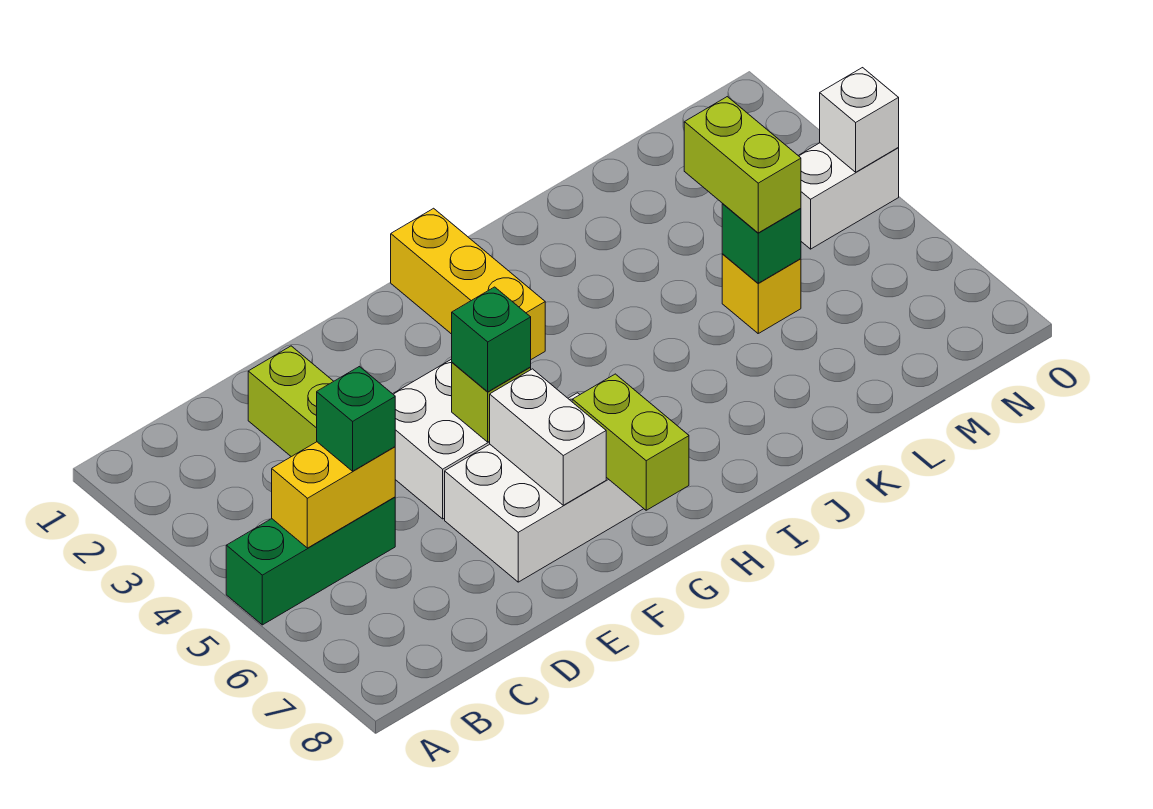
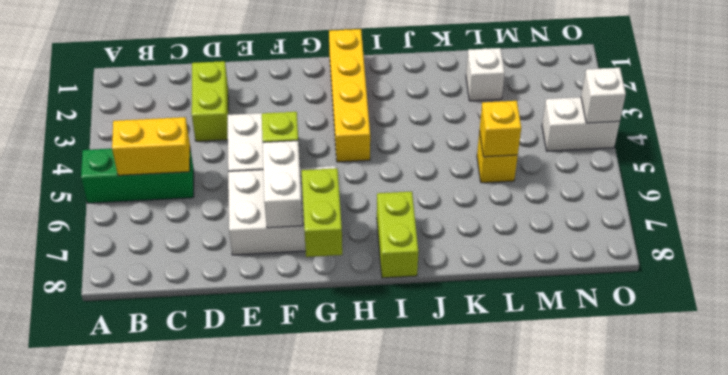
green 1x1 brick [317,367,395,471] -> none
green 1x1 brick [452,287,531,392] -> none
yellow 1x3 brick [391,208,545,359] -> yellow 1x4 brick [329,29,370,162]
none -> white 1x1 brick [466,48,505,101]
lime 1x2 brick [684,97,801,233] -> lime 1x2 brick moved to [377,192,418,278]
green 1x1 brick [722,204,801,283] -> yellow 1x1 brick [480,101,521,157]

